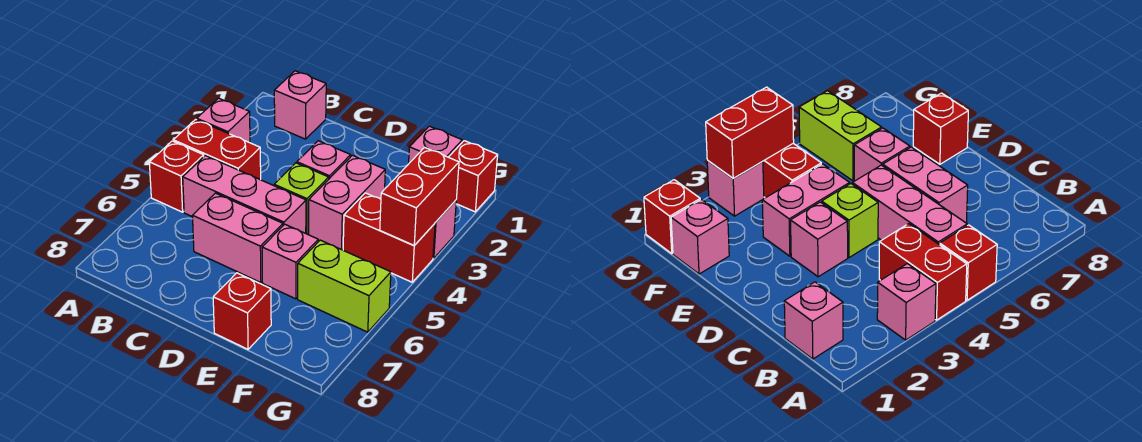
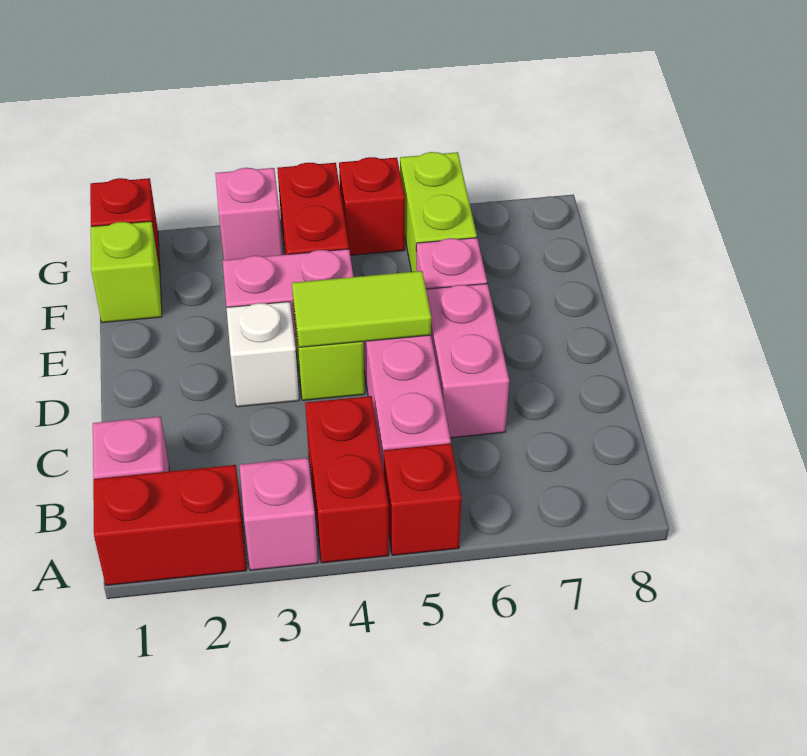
pink 1x1 brick [297,141,351,179] -> white 1x1 brick [227,302,299,407]
none -> lime 1x2 tile [292,271,431,347]
red 1x1 brick [213,273,271,349] -> red 1x1 brick moved to [339,157,405,255]
pink 1x1 brick [409,126,462,163] -> lime 1x1 brick [91,221,162,323]
red 1x2 brick [380,148,459,245] -> red 1x2 brick moved to [93,465,246,585]

